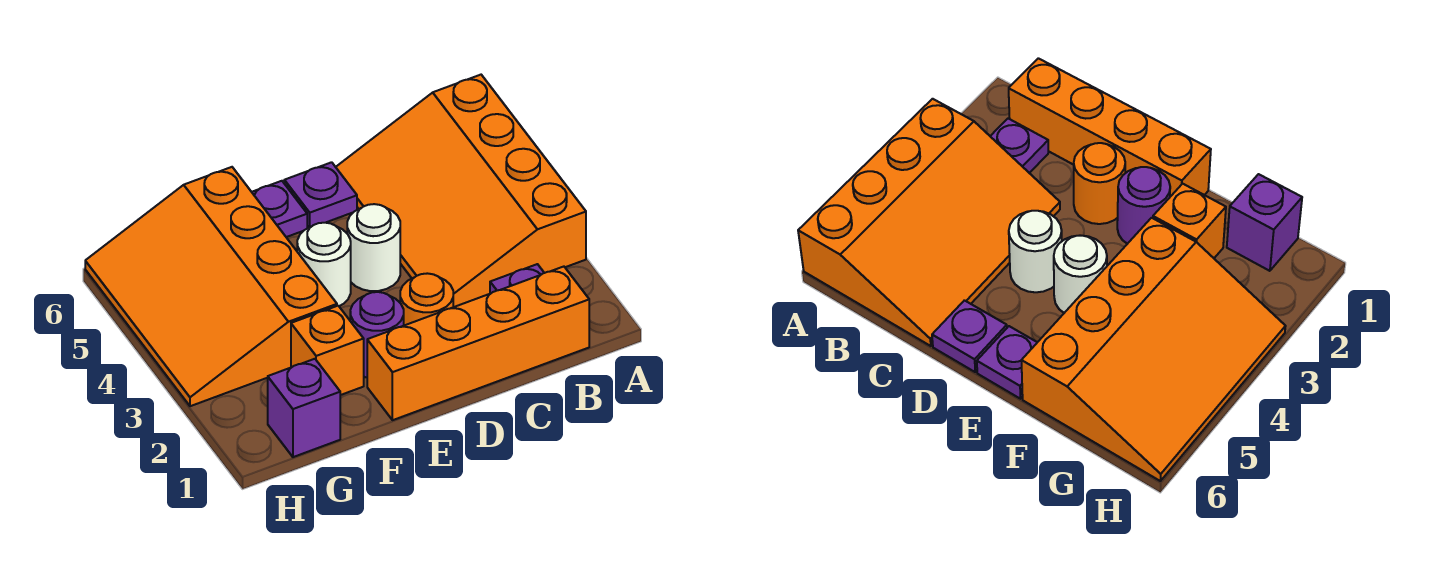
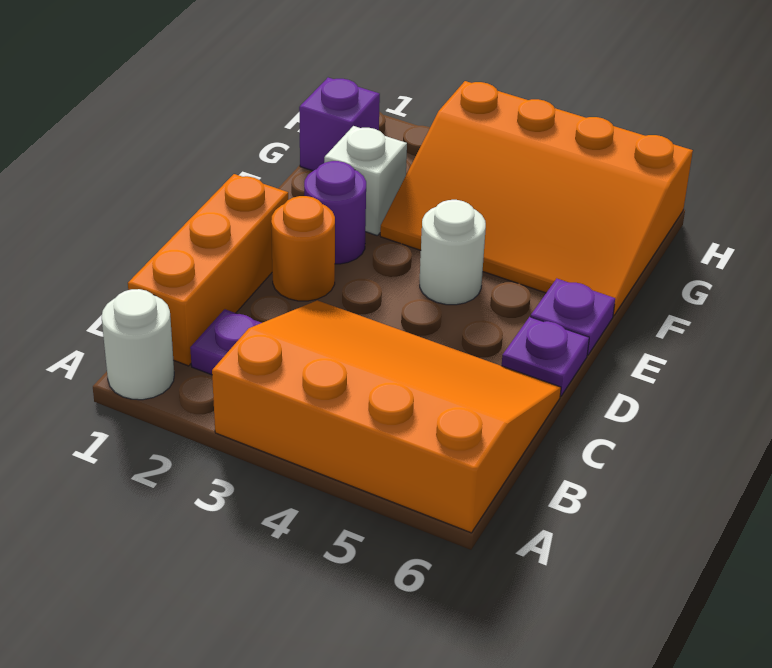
orange 1x4 brick [367,267,589,420] -> orange 1x3 brick [128,174,288,366]
white 1x1 round brick [347,204,400,291] -> white 1x1 round brick moved to [102,289,174,400]
orange 1x1 brick [291,306,364,395] -> white 1x1 brick [324,126,407,236]
orange 3x4 slope [85,167,337,406] -> orange 3x4 slope turned to [380,81,693,316]

